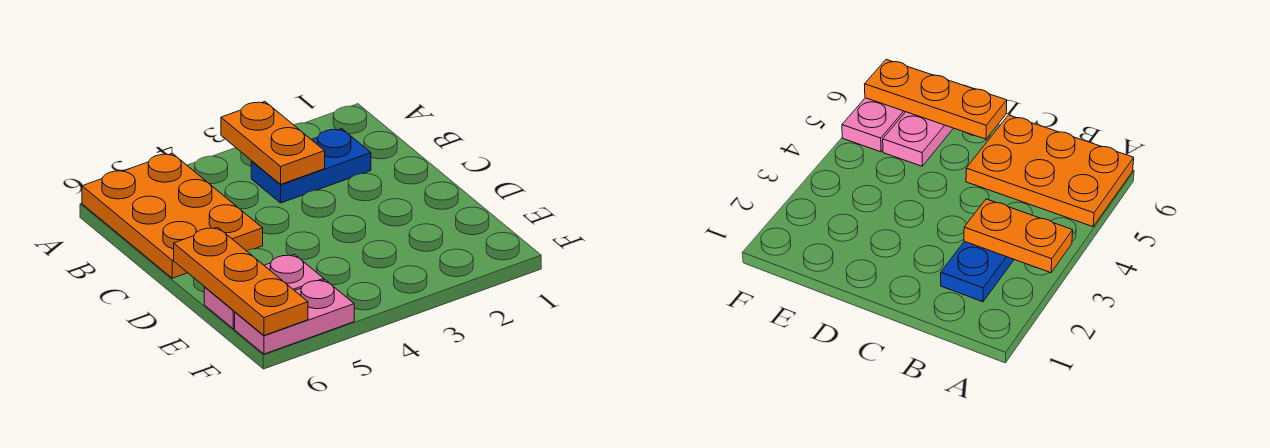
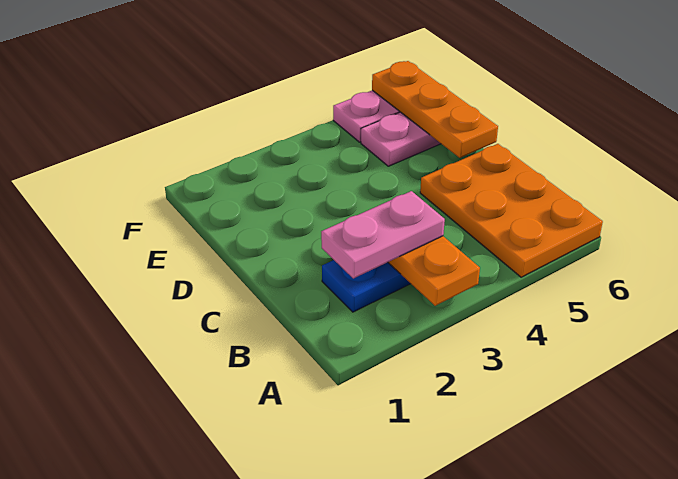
none -> pink 1x2 plate [321,191,445,278]

